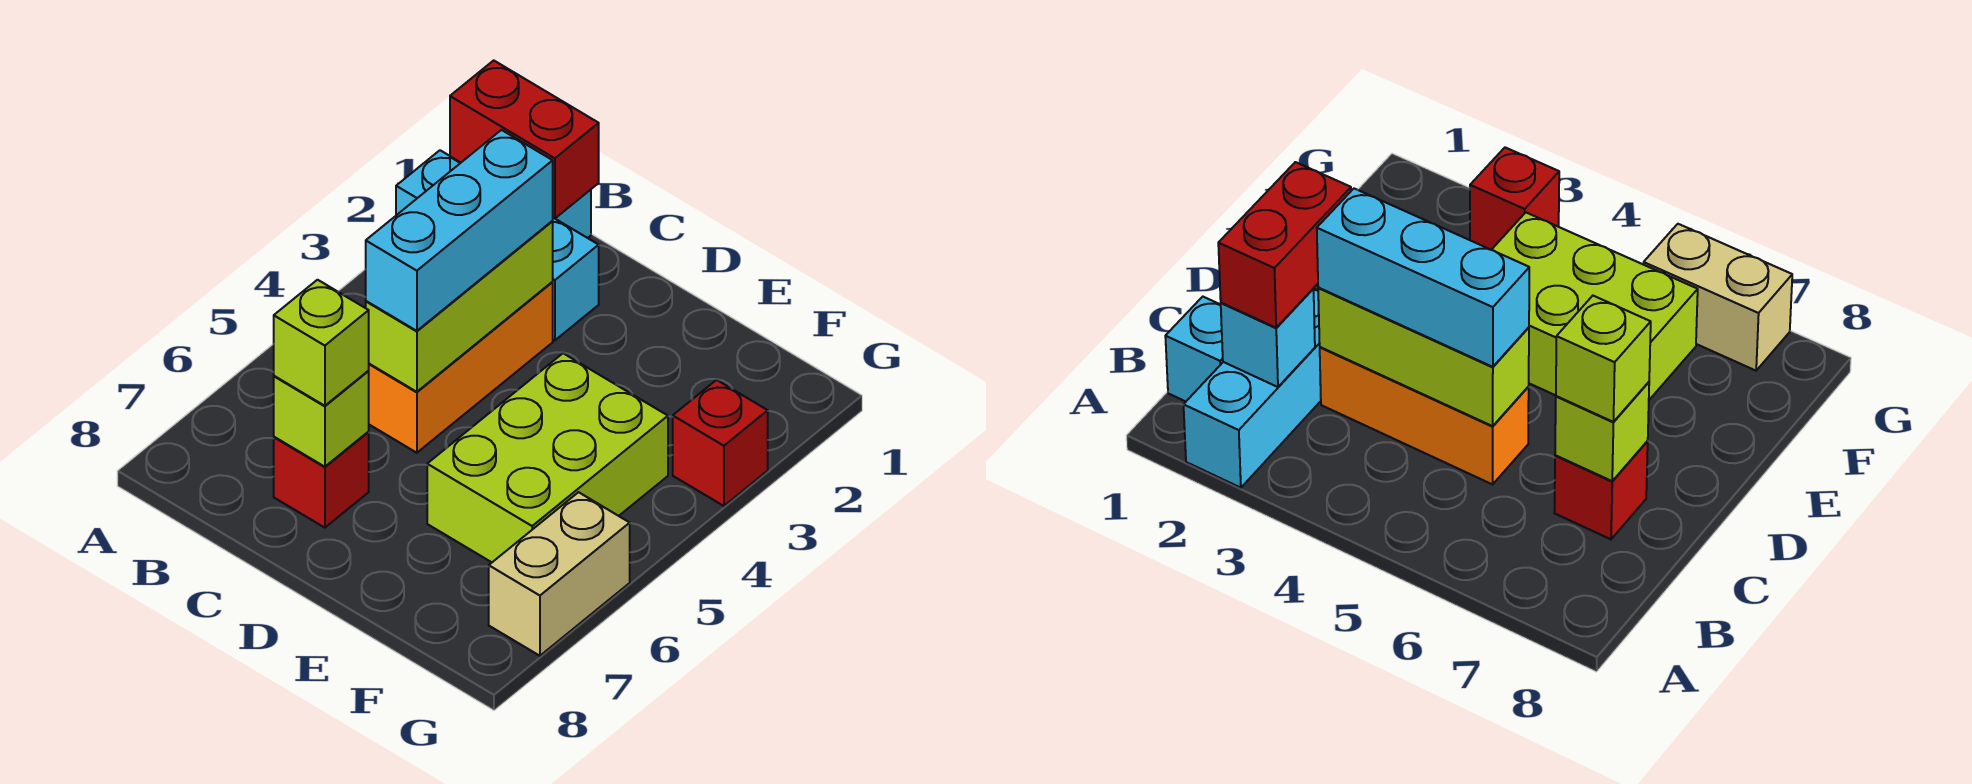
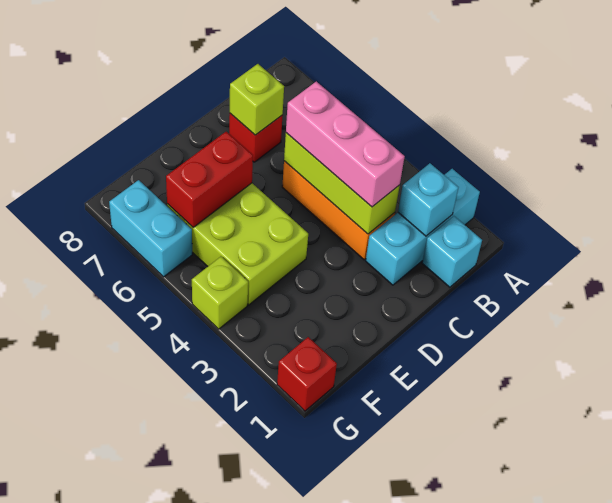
red 1x2 brick [450,60,599,219] -> red 1x2 brick moved to [166,132,253,228]
cyan 1x3 brick [366,130,553,331] -> pink 1x3 brick [286,81,405,207]
lime 1x1 brick [274,280,369,406] -> lime 1x1 brick moved to [192,257,248,329]
red 1x1 brick [673,380,768,506] -> red 1x1 brick moved to [277,337,337,411]
tan 1x2 brick [489,492,630,656] -> cyan 1x2 brick [109,180,192,277]

